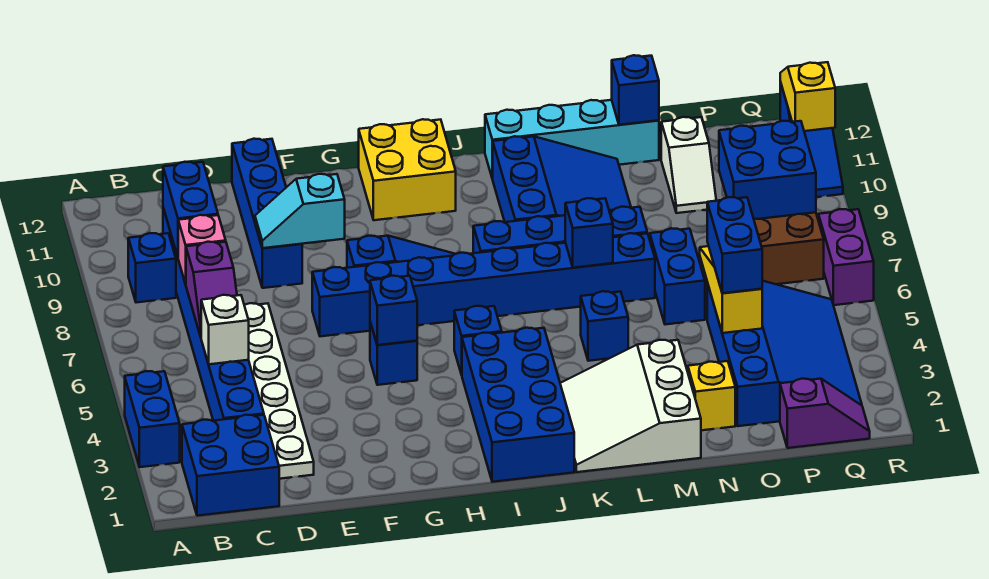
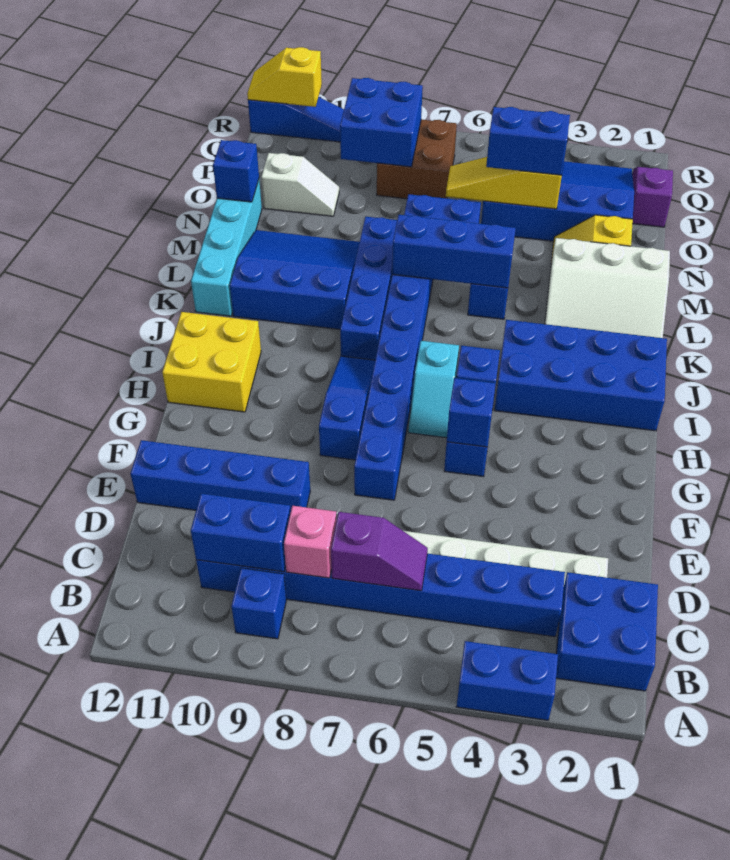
white 1x1 brick [201,295,249,364] -> none
cyan 1x2 slope [255,174,345,248] -> cyan 1x2 slope moved to [408,341,459,438]
blue 1x1 brick [565,198,613,268] -> blue 1x3 brick [392,215,516,288]
purple 1x2 brick [818,209,874,305] -> none

